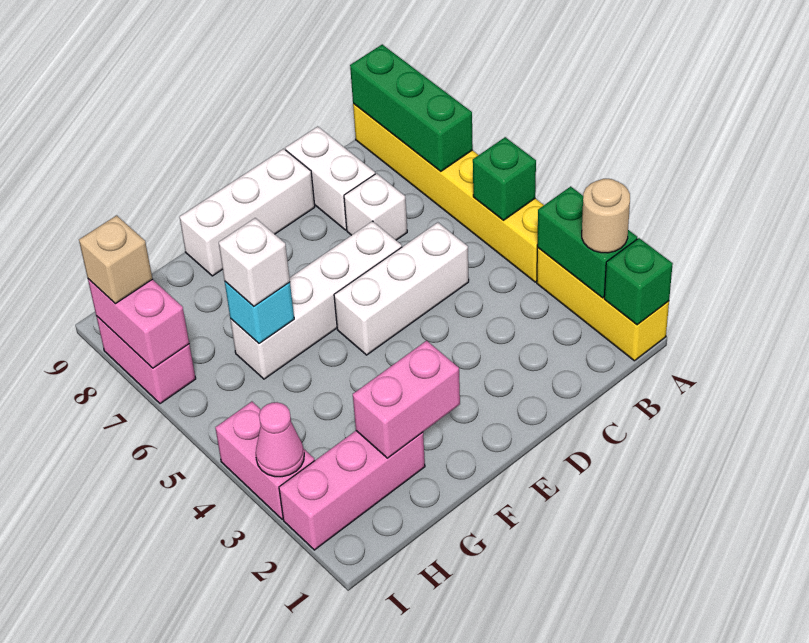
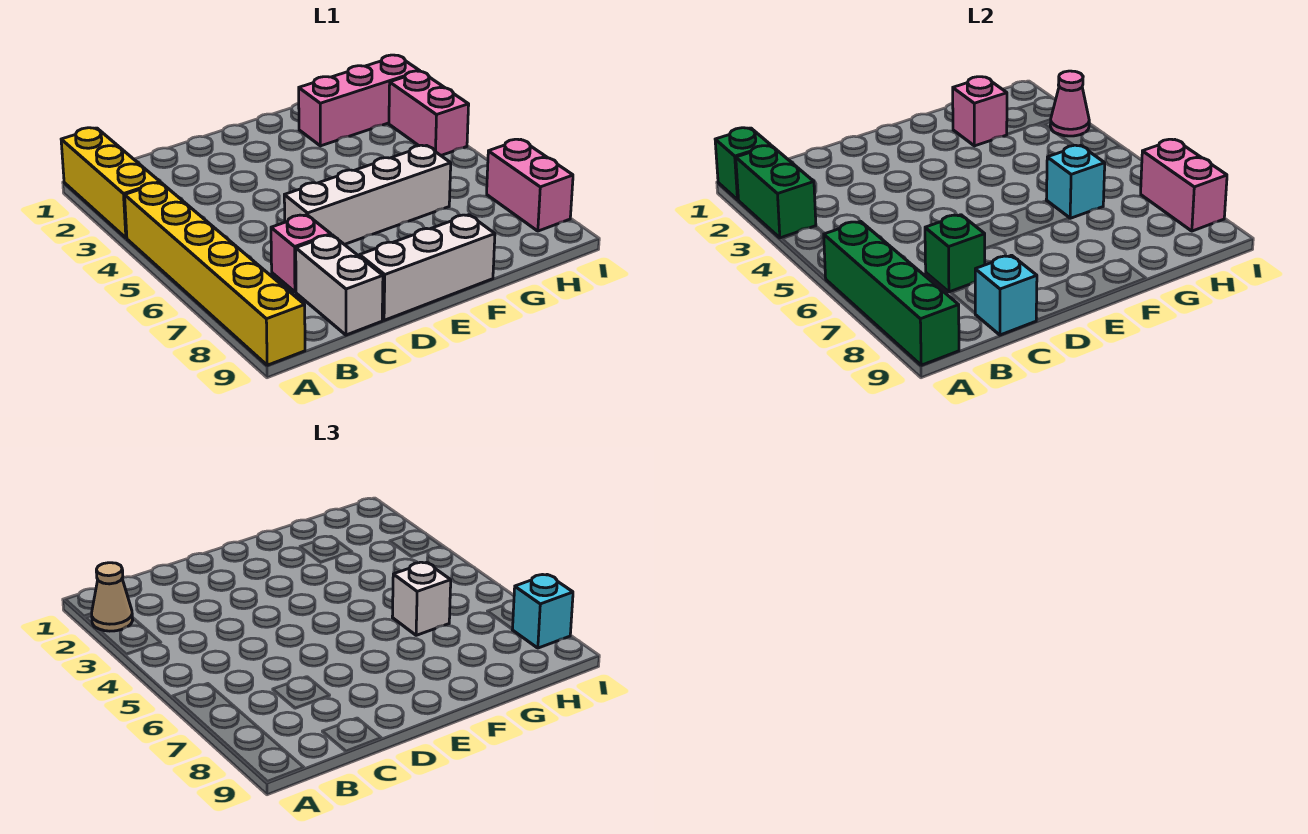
tan 1x1 round brick [582,179,630,253] -> tan 1x1 cone [92,563,133,631]
green 1x1 brick [473,137,536,220] -> green 1x1 brick moved to [925,215,985,292]
green 1x3 brick [350,45,473,171] -> green 1x4 brick [824,221,959,365]
white 1x3 brick [334,222,469,355] -> none
white 1x1 brick [344,173,407,240] -> pink 1x1 brick [271,215,331,292]
none -> cyan 1x1 brick [975,255,1037,335]
pink 1x2 brick [353,341,460,458] -> pink 1x1 brick [953,77,1007,146]
tan 1x1 brick [79,215,152,304] -> cyan 1x1 brick [512,575,573,648]

